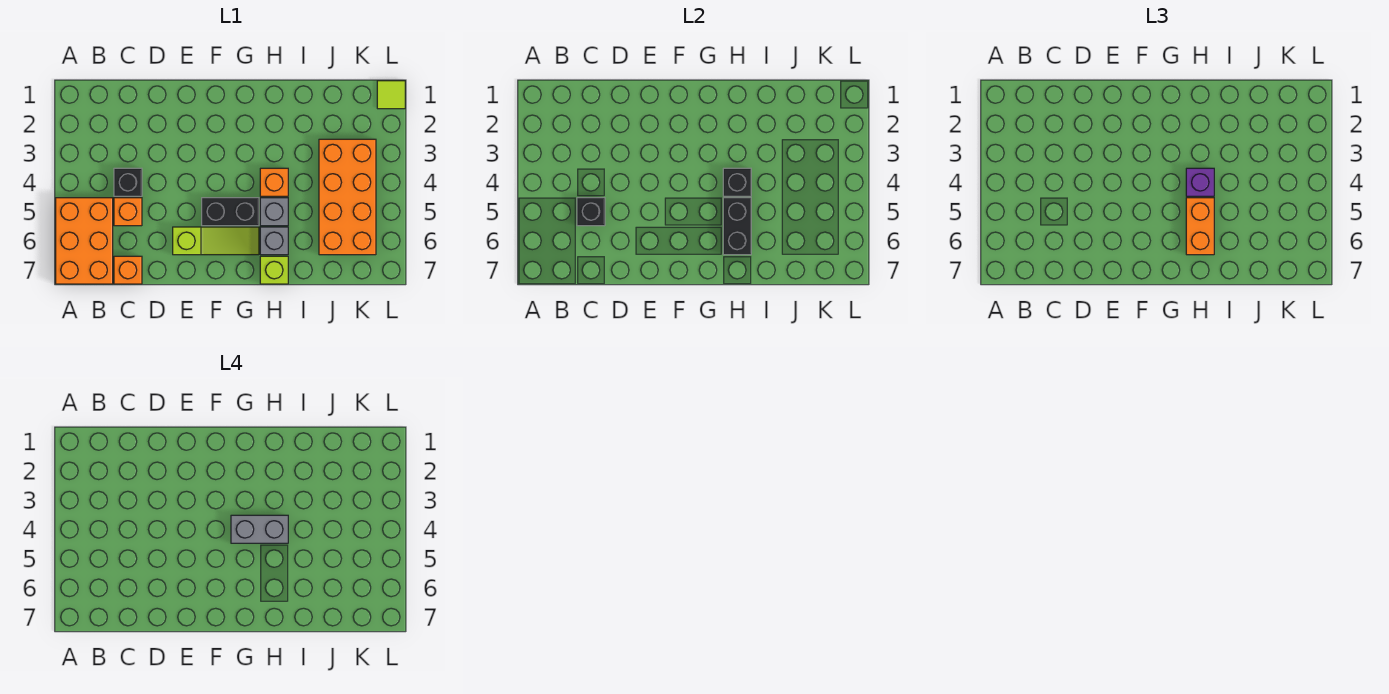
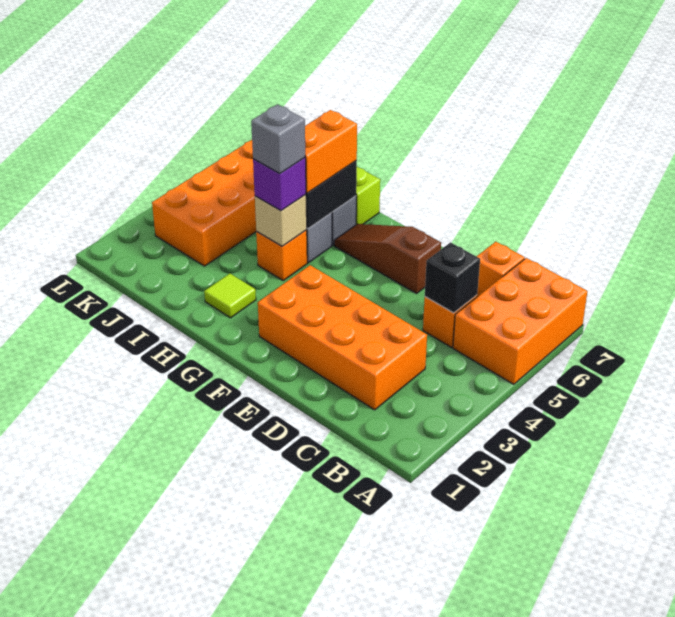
none -> orange 2x4 brick [258,265,427,410]
black 1x1 brick [114,168,142,196] -> none
lime 1x3 slope [173,227,259,255] -> brown 1x3 slope [334,224,441,294]
black 1x2 brick [202,198,259,226] -> none
grey 1x2 brick [231,515,288,543] -> grey 1x1 brick [251,104,305,174]
black 1x1 brick [723,168,751,196] -> tan 1x1 brick [255,195,307,246]
lime 1x1 tile [377,81,405,109] -> lime 1x1 tile moved to [204,273,256,318]

